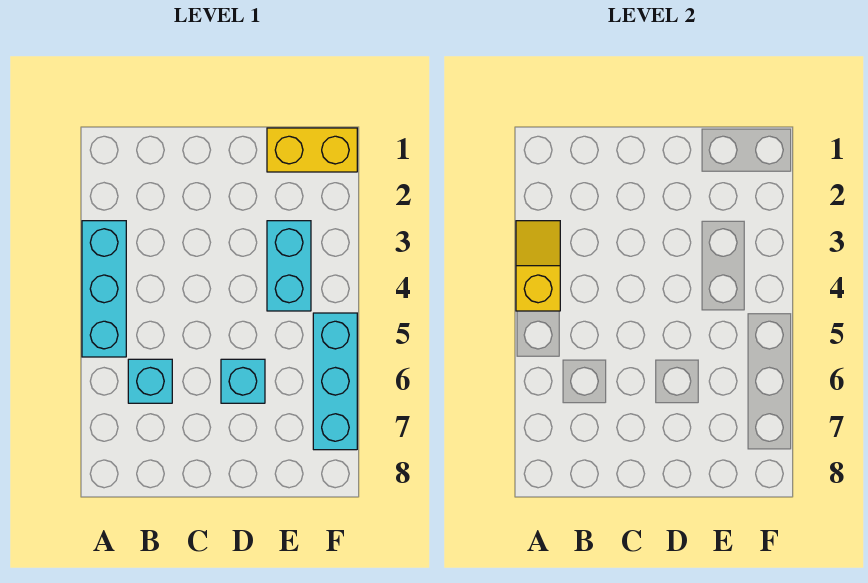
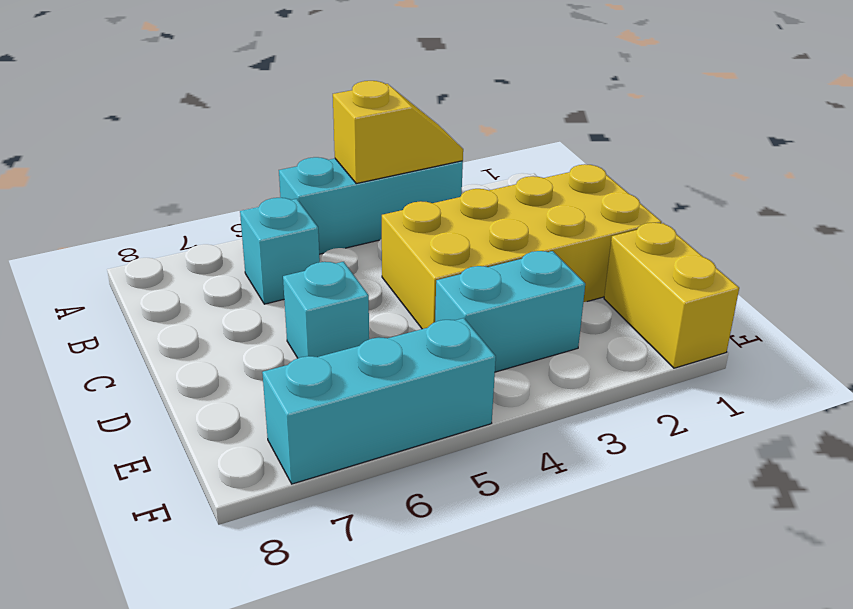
none -> yellow 2x4 brick [382,164,662,329]

